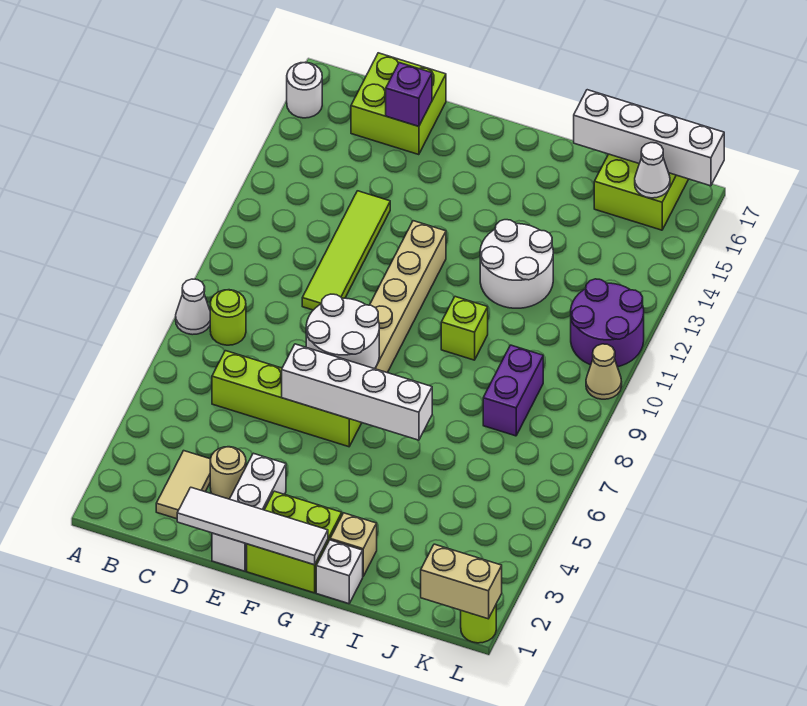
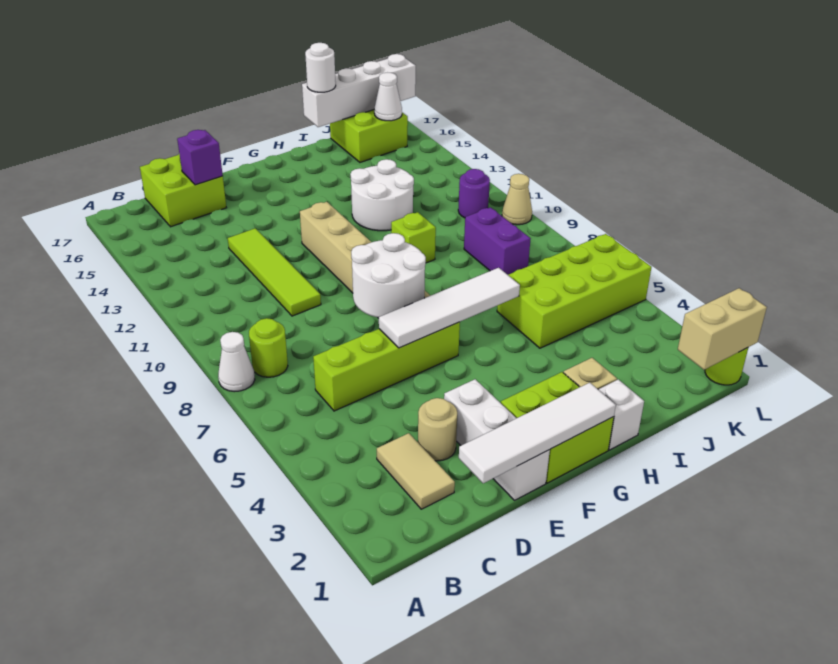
white 1x1 round brick [287,62,322,118] -> white 1x1 round brick moved to [305,43,336,92]
white 1x4 brick [282,344,432,440] -> white 1x4 tile [379,268,520,348]
none -> lime 2x4 brick [497,234,651,348]
purple 2x2 round brick [571,279,644,367] -> purple 1x1 round brick [458,169,490,218]

